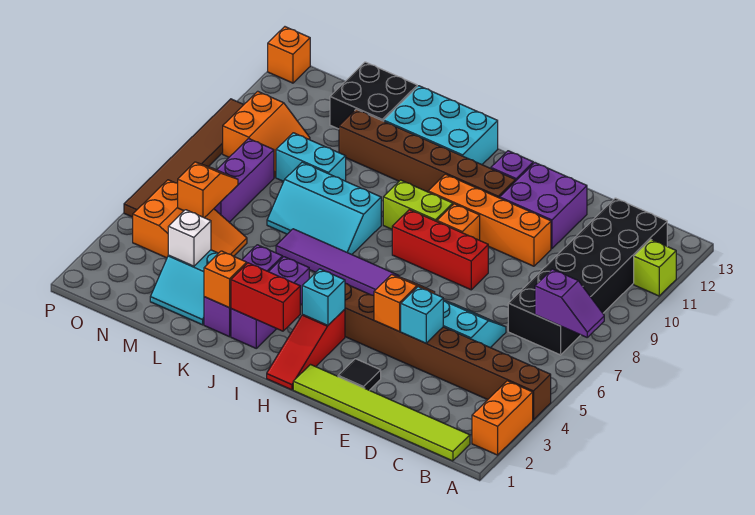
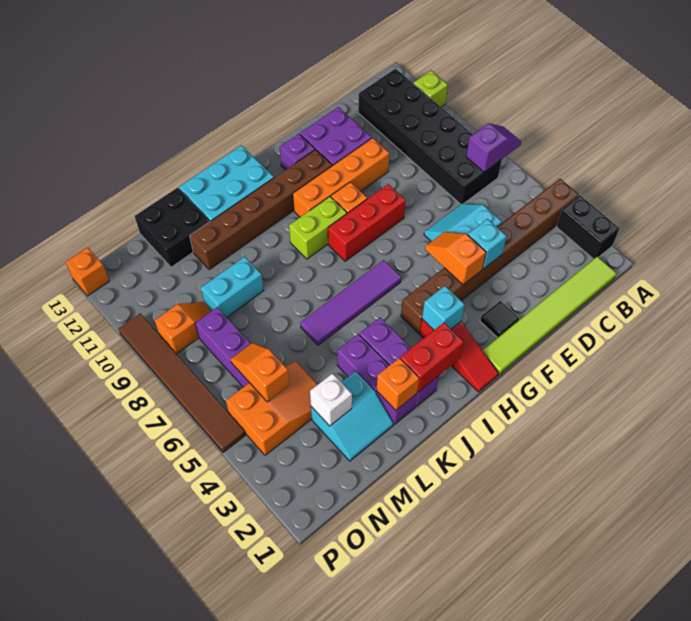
orange 1x2 brick [472,381,533,455] -> black 1x2 brick [556,195,619,259]
cyan 2x3 slope [267,162,381,255] -> none
orange 2x2 slope [223,91,310,177] -> orange 1x2 slope [155,302,211,354]

